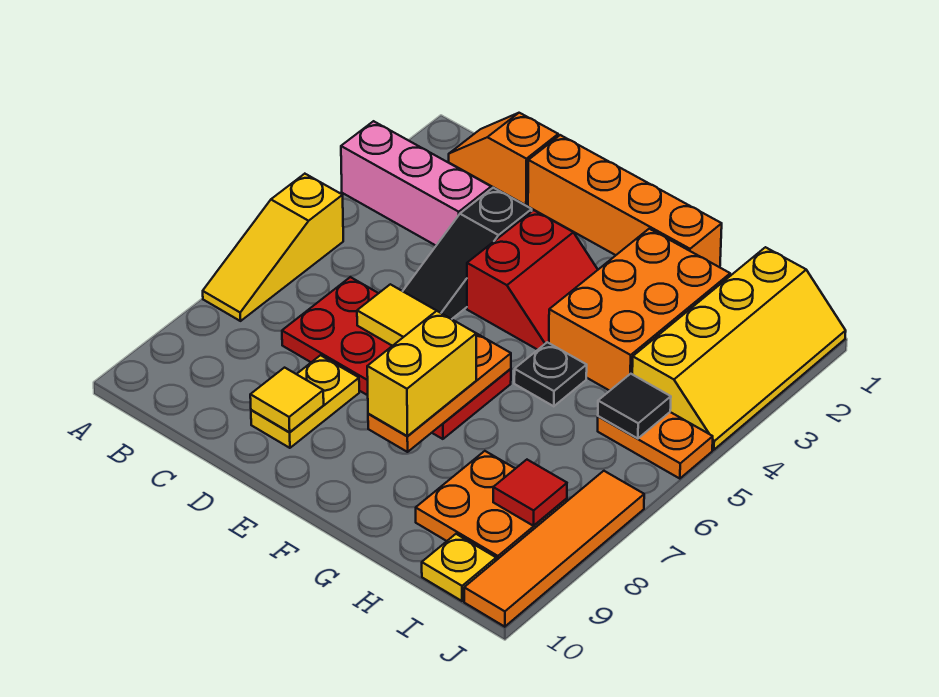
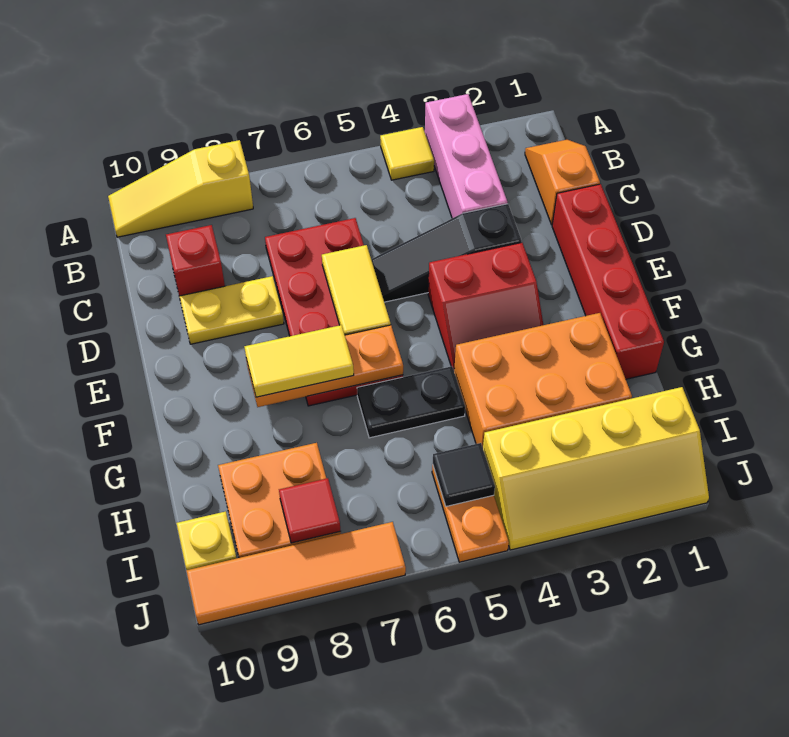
yellow 1x3 slope [203,174,343,321] -> yellow 1x3 slope moved to [108,140,253,237]
none -> red 1x1 brick [166,225,225,296]
orange 1x4 brick [528,135,722,267] -> red 1x4 brick [552,184,664,379]
yellow 1x1 tile [250,368,324,432] -> yellow 1x1 tile moved to [380,127,434,180]
yellow 1x2 brick [367,311,476,436] -> yellow 1x2 tile [244,325,354,397]
black 1x1 plate [514,342,587,406] -> black 1x2 plate [357,366,465,438]

